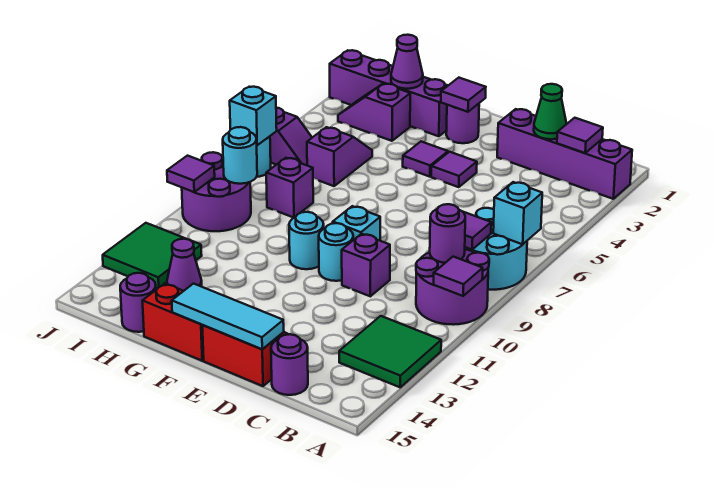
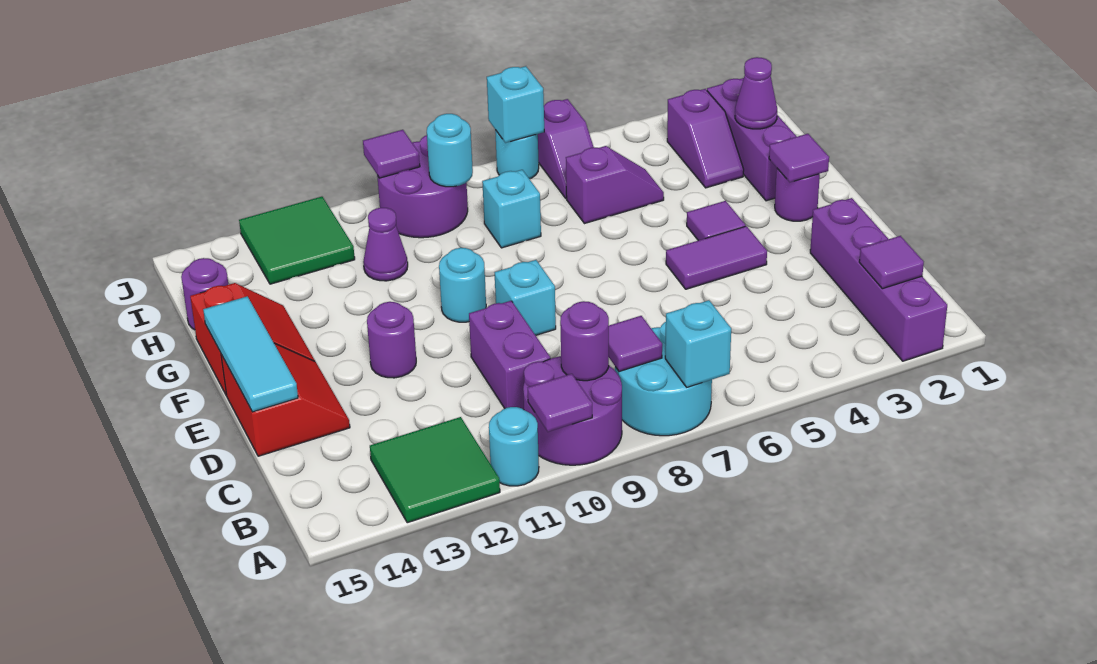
green 1x1 cone [534,84,567,139] -> none
purple 1x1 round brick [271,334,308,395] -> purple 1x1 round brick moved to [367,302,416,378]
purple 1x1 brick [342,234,390,296] -> purple 1x2 brick [469,301,550,410]
purple 1x1 tile [431,152,477,187] -> purple 1x2 tile [666,226,767,289]
cyan 1x1 round brick [319,223,353,281] -> cyan 1x1 round brick moved to [489,407,539,486]
purple 1x4 brick [330,50,448,136] -> purple 1x3 brick [707,78,797,201]
purple 1x2 slope [338,84,410,141] -> purple 1x2 slope turned to [667,89,744,188]
purple 1x1 brick [266,158,313,218] -> cyan 1x1 brick [482,170,541,248]
purple 1x1 cone [167,239,202,291] -> purple 1x1 cone moved to [363,208,408,281]

